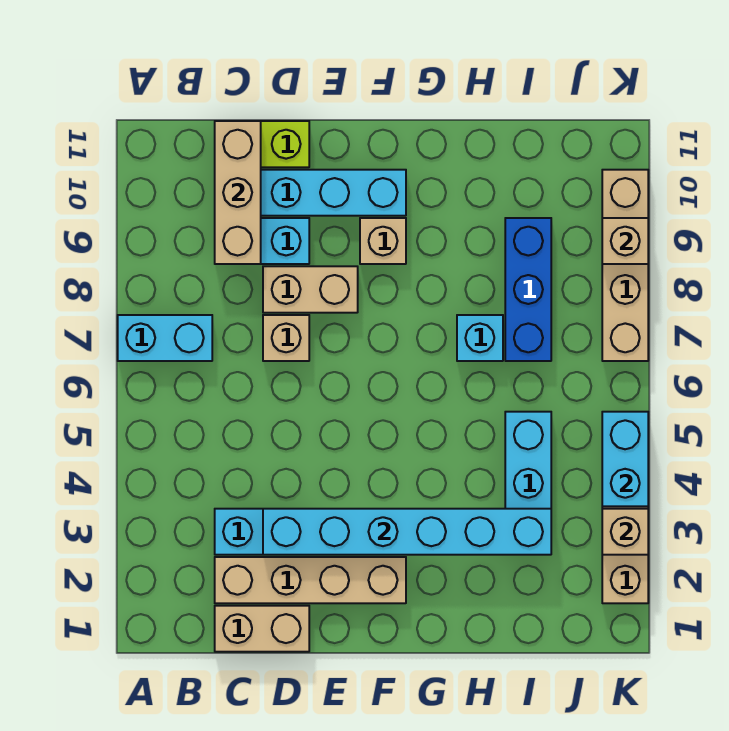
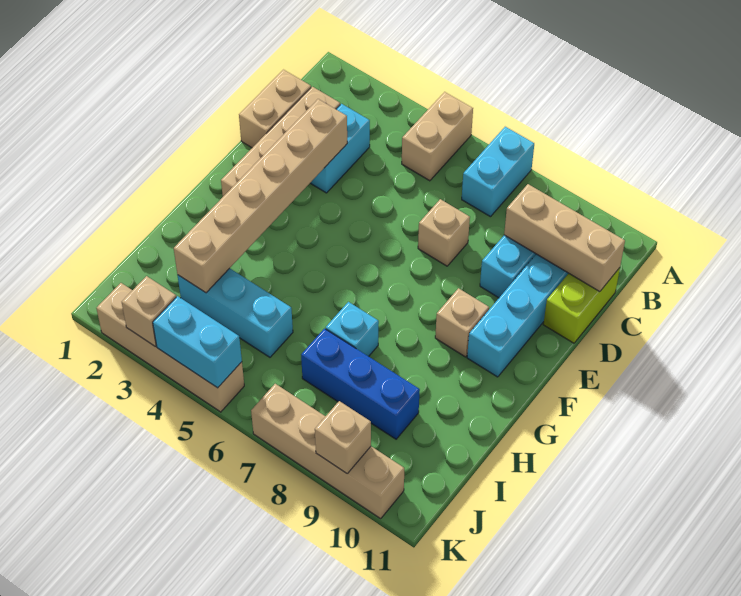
cyan 1x6 brick [263,509,551,555] -> tan 1x6 brick [174,99,347,293]
tan 1x2 brick [263,266,358,313] -> tan 1x2 brick moved to [402,92,473,181]

